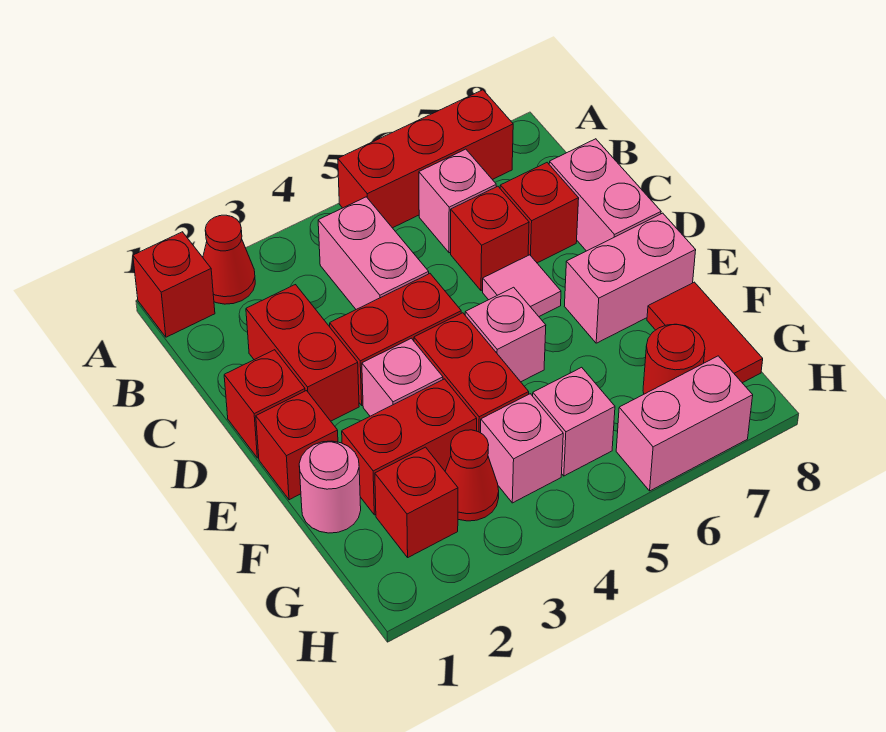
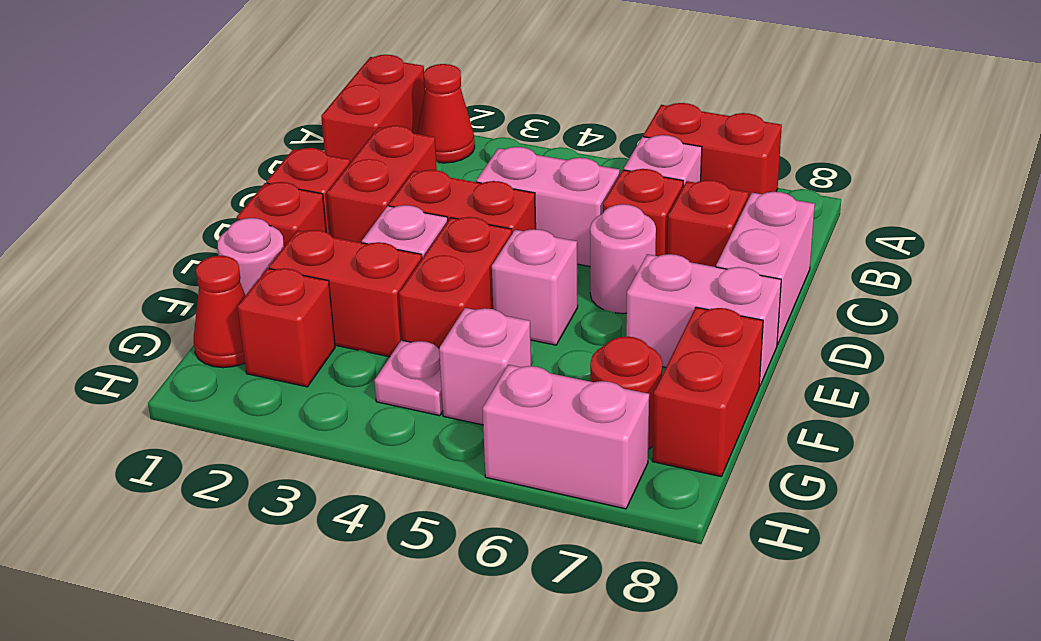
red 1x1 brick [133,232,215,337] -> red 1x2 brick [321,55,425,163]
red 1x3 brick [338,90,513,228] -> red 1x2 brick [643,103,782,199]
pink 1x2 brick [318,197,429,309] -> pink 1x2 brick turned to [476,147,620,266]
pink 1x1 tile [483,255,561,316] -> pink 1x1 round brick [590,204,656,314]
red 1x2 tile [647,282,763,383] -> red 1x2 brick [652,307,763,476]
red 1x1 cone [445,430,499,521] -> red 1x1 cone moved to [194,256,246,368]
pink 1x1 brick [481,394,563,503] -> pink 1x1 plate [374,340,443,416]

